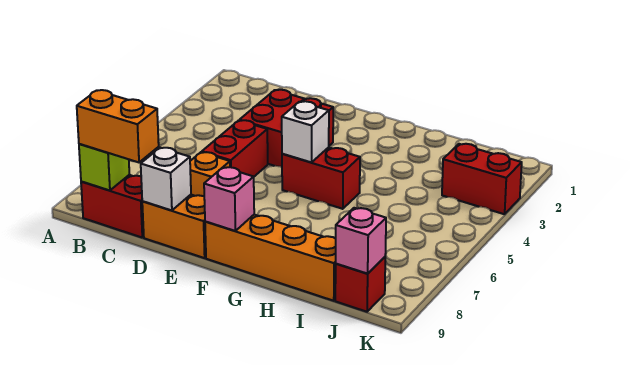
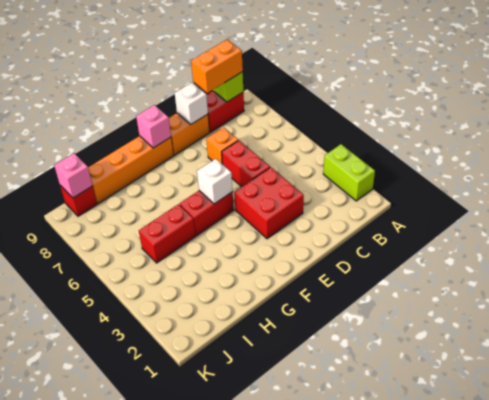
none -> lime 1x2 brick [323,144,375,201]
red 1x2 brick [442,144,522,214] -> red 1x2 brick moved to [139,204,195,263]

